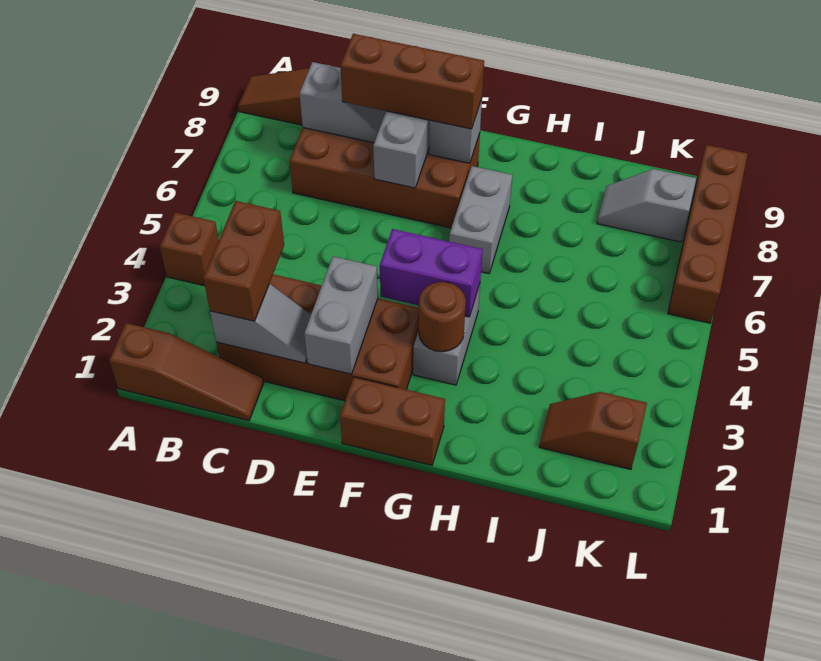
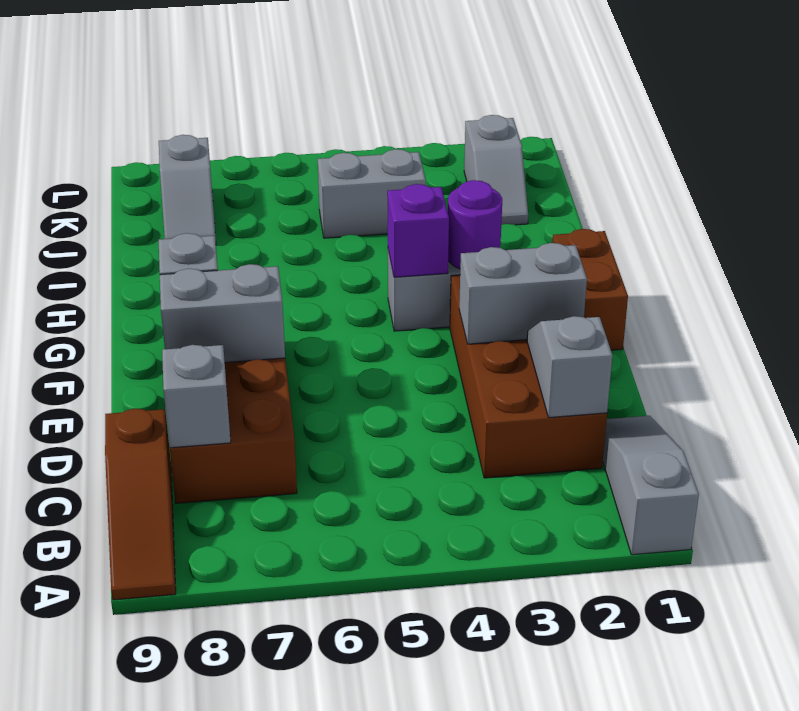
brown 1x3 slope [109,323,263,421] -> grey 1x3 slope [603,416,699,555]
brown 1x1 brick [160,213,219,286] -> none
brown 1x2 brick [203,201,284,321] -> none
brown 1x3 brick [340,34,484,129] -> none
purple 1x2 brick [380,229,483,317] -> purple 1x1 brick [387,184,449,277]
brown 1x1 round brick [419,282,466,352] -> purple 1x1 round brick [448,180,502,269]
grey 1x2 brick [449,166,512,274] -> grey 1x2 brick moved to [318,149,426,238]
brown 1x2 slope [539,392,647,469] -> grey 1x2 slope [464,115,528,225]
brown 1x4 brick [668,145,747,323] -> none

